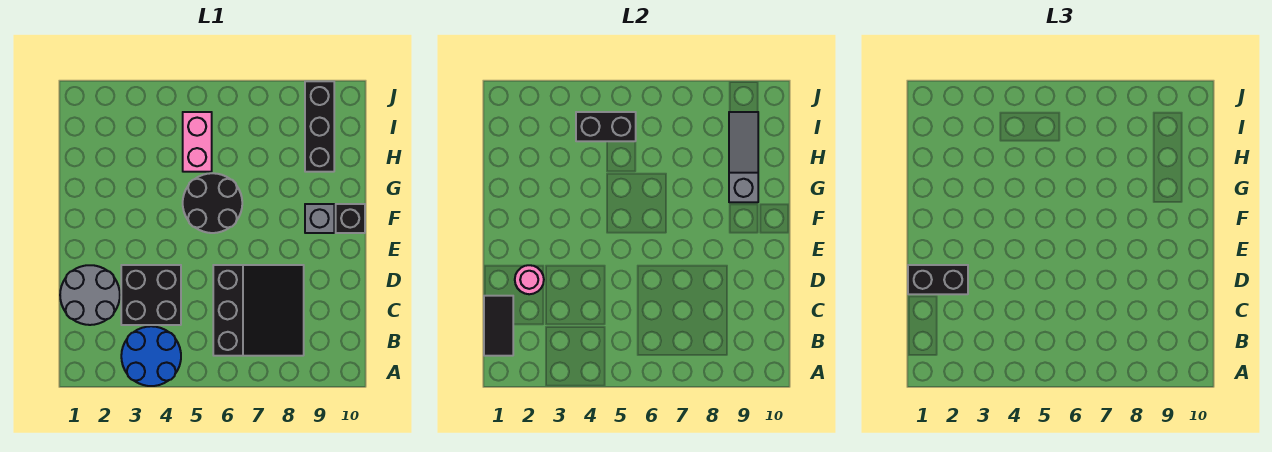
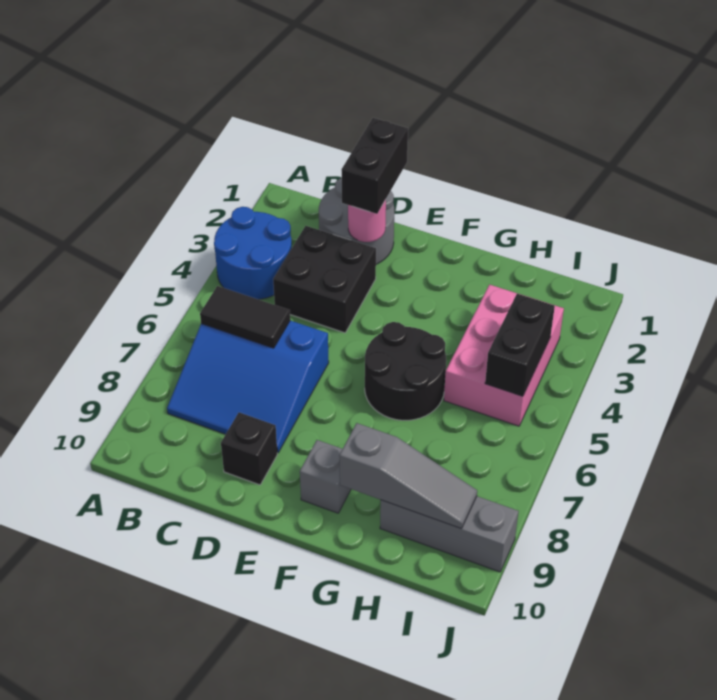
black 1x2 tile [484,296,513,356] -> black 1x2 tile moved to [200,286,290,348]
black 3x3 slope [213,265,304,356] -> blue 3x3 slope [167,321,329,453]
black 1x1 brick [336,204,365,233] -> black 1x1 brick moved to [221,412,277,485]
pink 1x2 brick [183,112,212,172] -> pink 2x3 brick [444,285,564,426]
black 1x3 brick [305,81,334,172] -> grey 1x3 brick [380,496,519,572]

